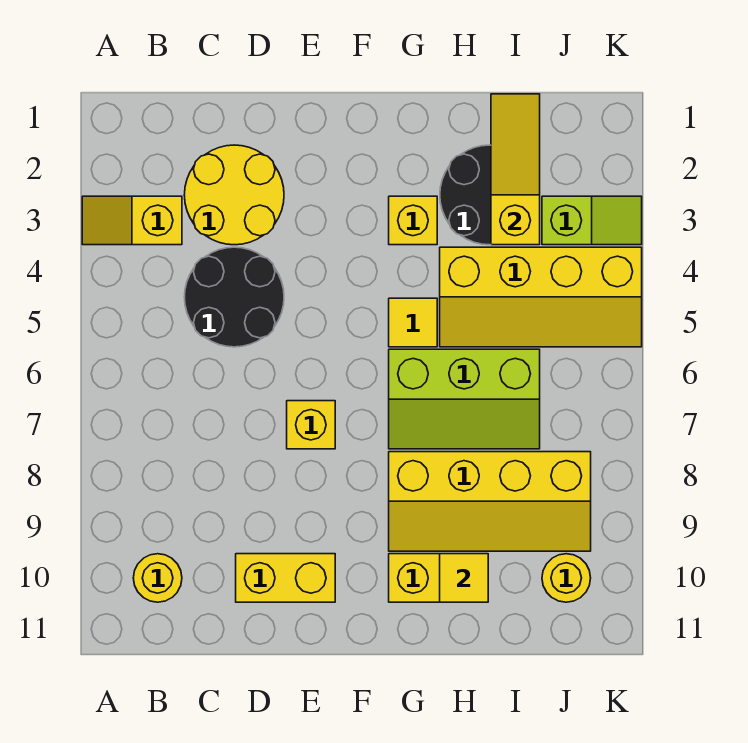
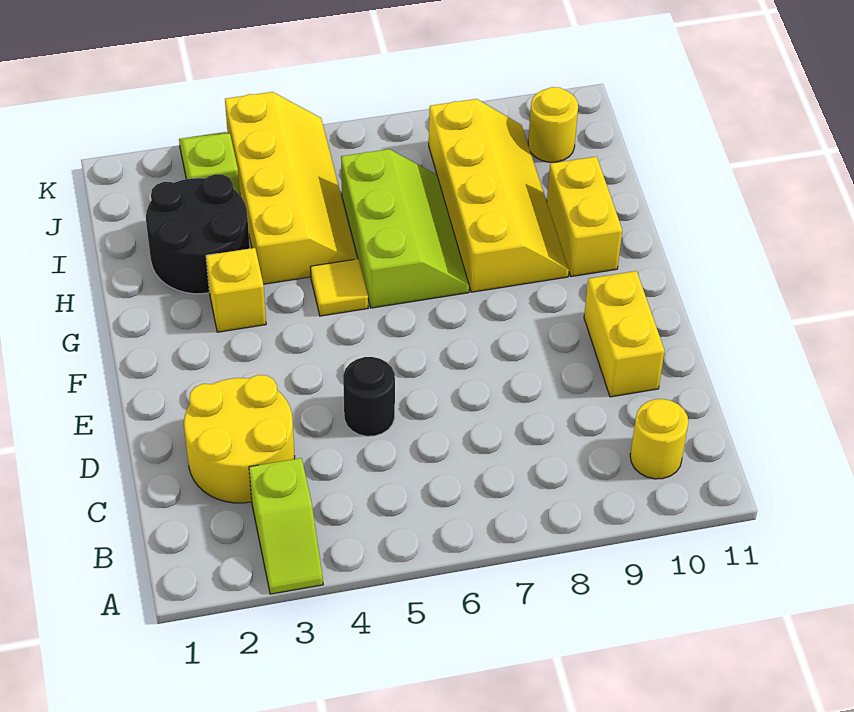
yellow 1x2 slope [82,196,182,245] -> lime 1x2 slope [249,458,323,594]
black 2x2 round brick [184,247,284,347] -> black 1x1 round brick [343,357,395,436]
yellow 1x1 brick [287,401,335,449] -> none
yellow 1x1 tile [440,554,488,602] -> none
yellow 1x3 slope [491,94,540,245] -> none

